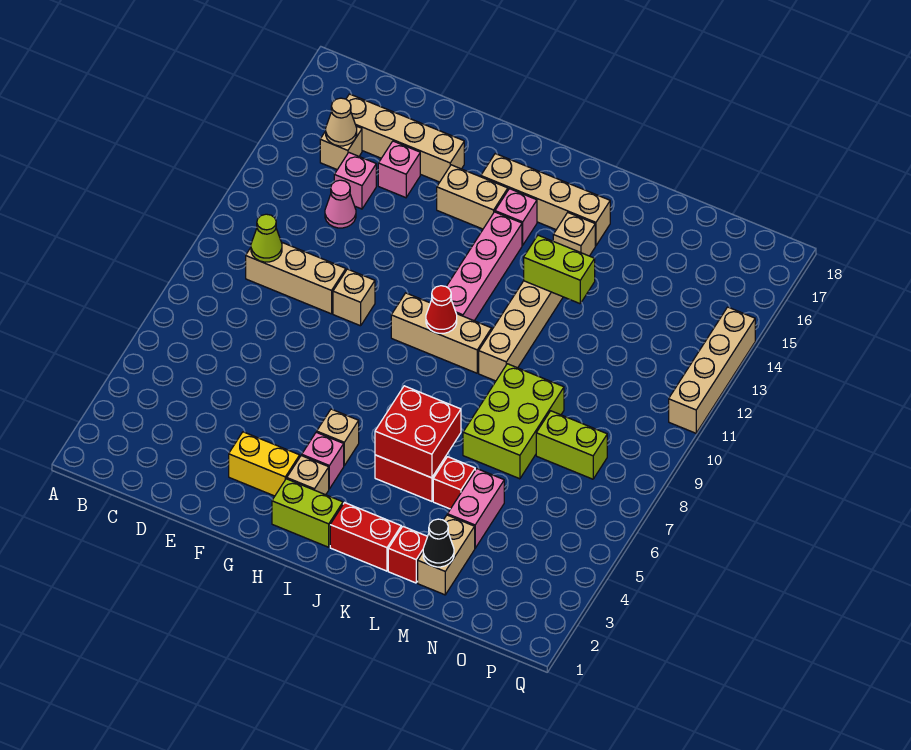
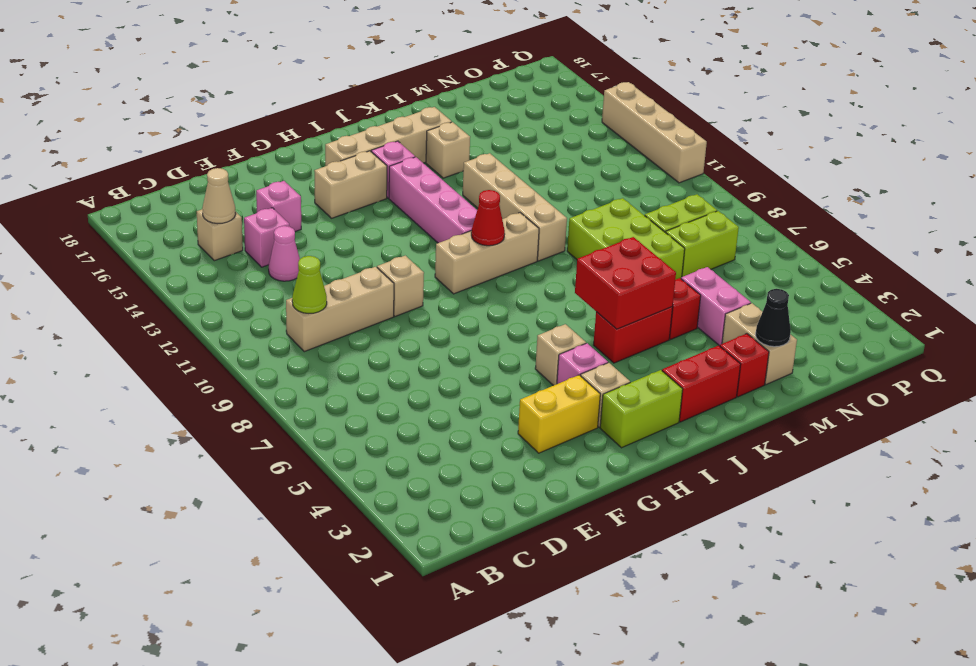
tan 1x4 brick [346,94,464,182] -> none
lime 1x2 brick [524,235,595,304] -> lime 1x2 brick moved to [666,211,739,277]

